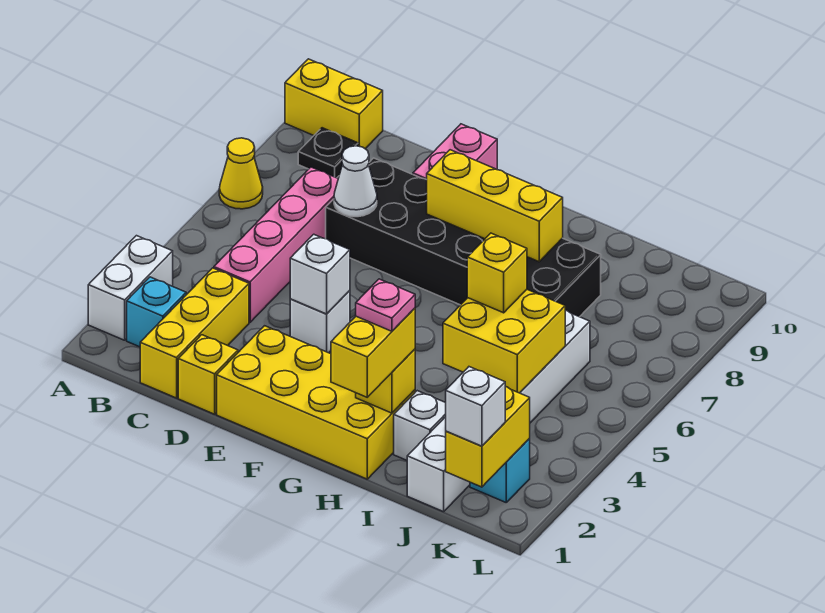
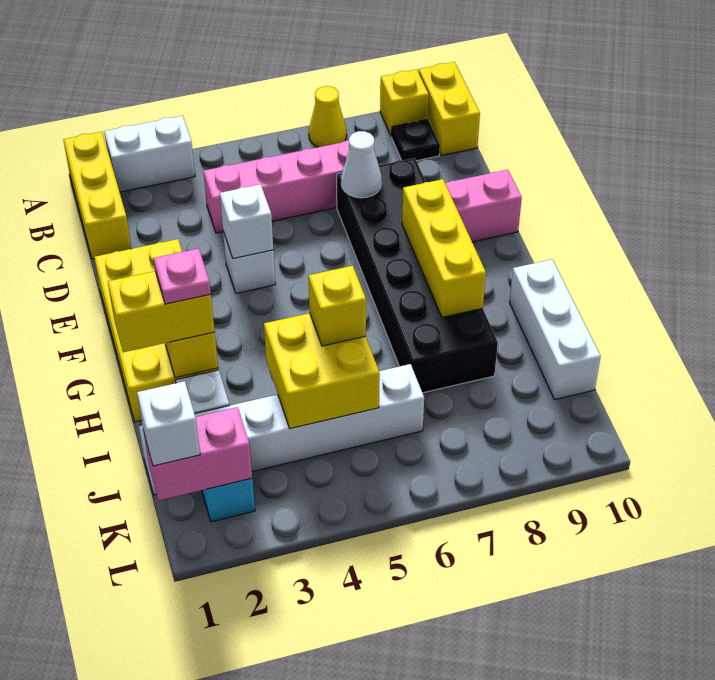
cyan 1x1 brick [127,277,186,347] -> none
yellow 1x3 brick [140,268,249,398] -> yellow 1x3 brick turned to [63,132,131,259]
yellow 1x1 brick [178,335,238,414] -> yellow 1x1 brick moved to [380,69,429,137]
none -> white 1x3 brick [509,259,601,399]
yellow 1x2 brick [446,387,530,487] -> pink 1x2 brick [144,407,252,500]

